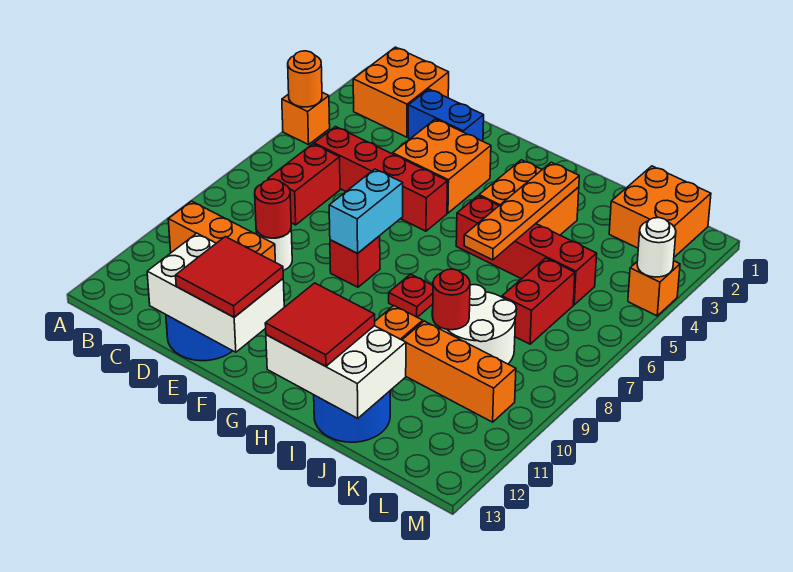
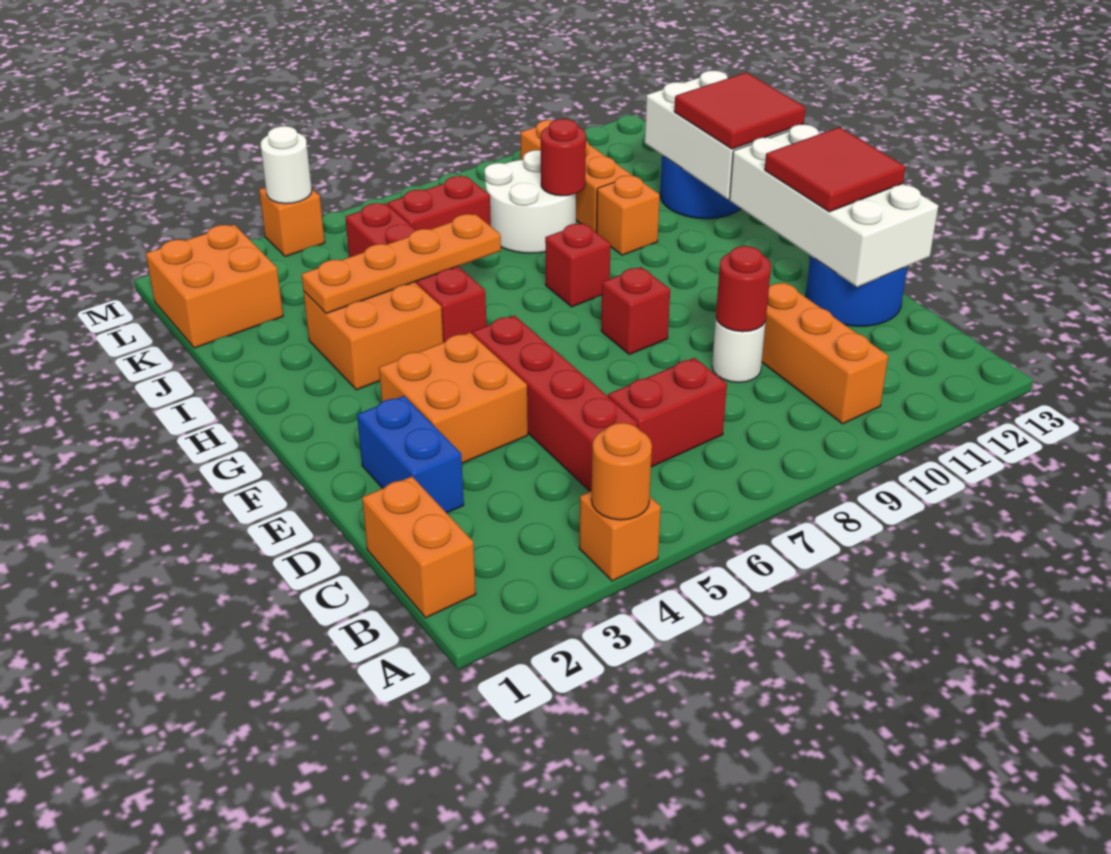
orange 2x2 brick [353,47,449,137] -> orange 1x2 brick [362,476,476,618]
white 2x3 brick [147,233,284,352] -> white 2x4 brick [730,124,938,287]
cyan 1x2 brick [329,169,403,253] -> none
red 1x1 plate [389,274,433,317] -> red 1x1 brick [545,223,611,307]

